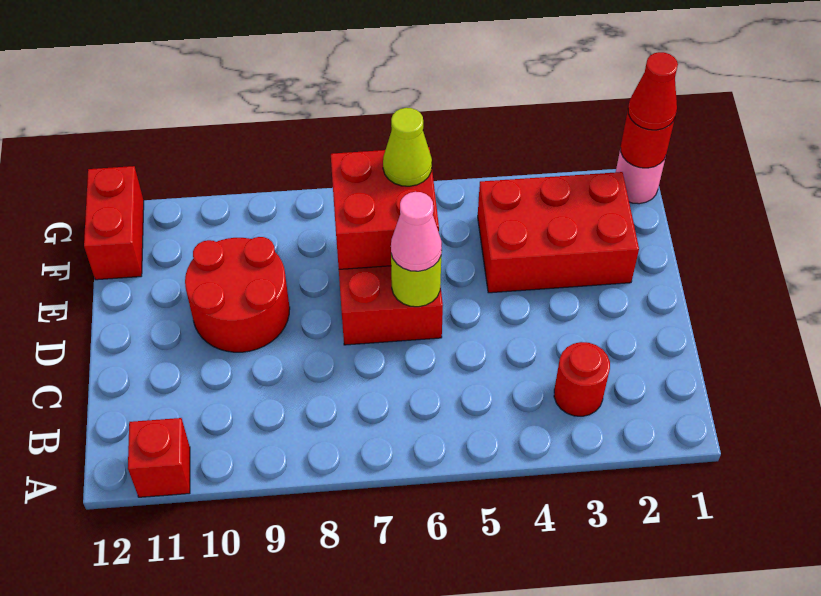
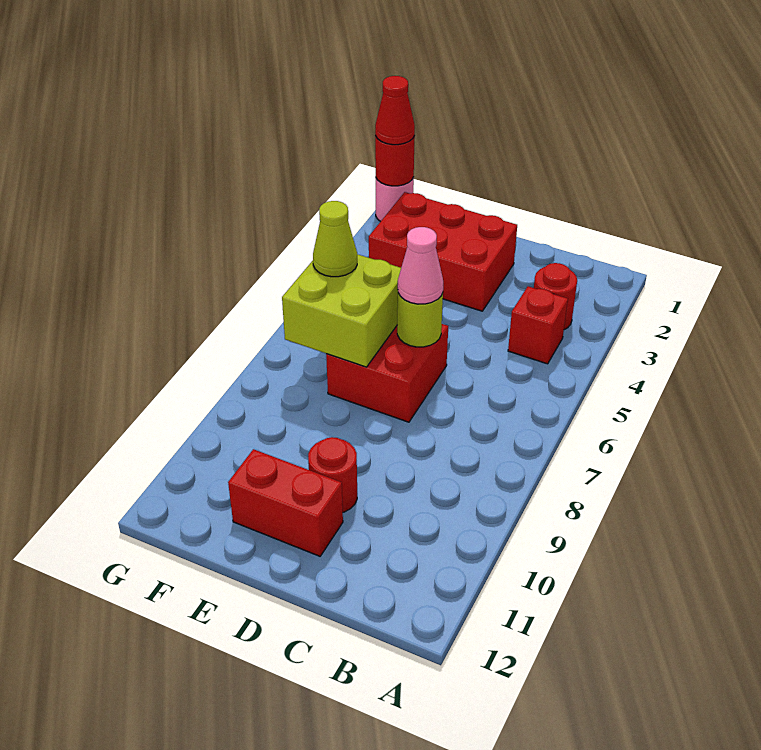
red 1x1 brick [128,418,190,497] -> red 1x1 brick moved to [508,286,568,364]
red 2x2 round brick [185,237,290,352] -> red 1x1 round brick [308,437,357,512]
red 2x3 brick [478,172,639,293] -> red 2x3 brick turned to [369,192,517,311]
red 2x2 brick [331,147,439,269] -> lime 2x2 brick [282,254,401,367]
red 1x2 brick [84,166,144,280] -> red 1x2 brick moved to [228,449,343,556]

